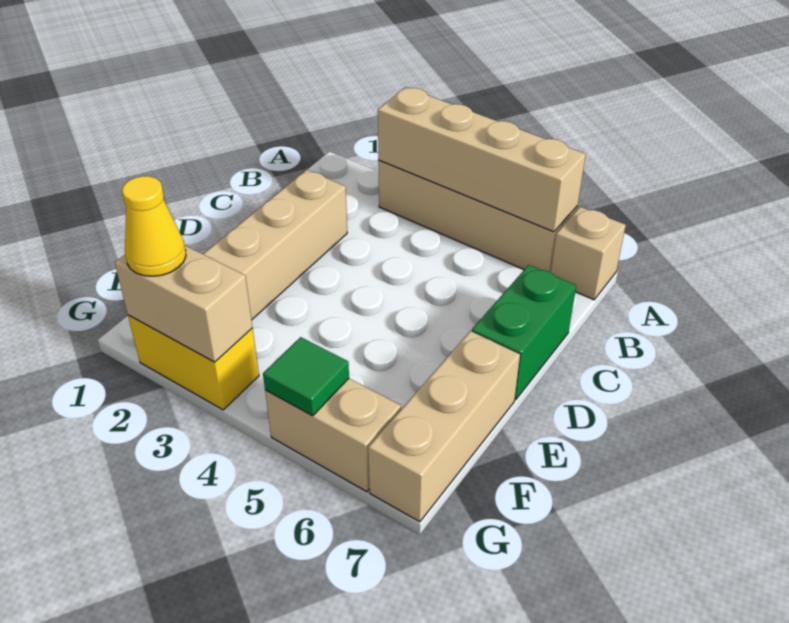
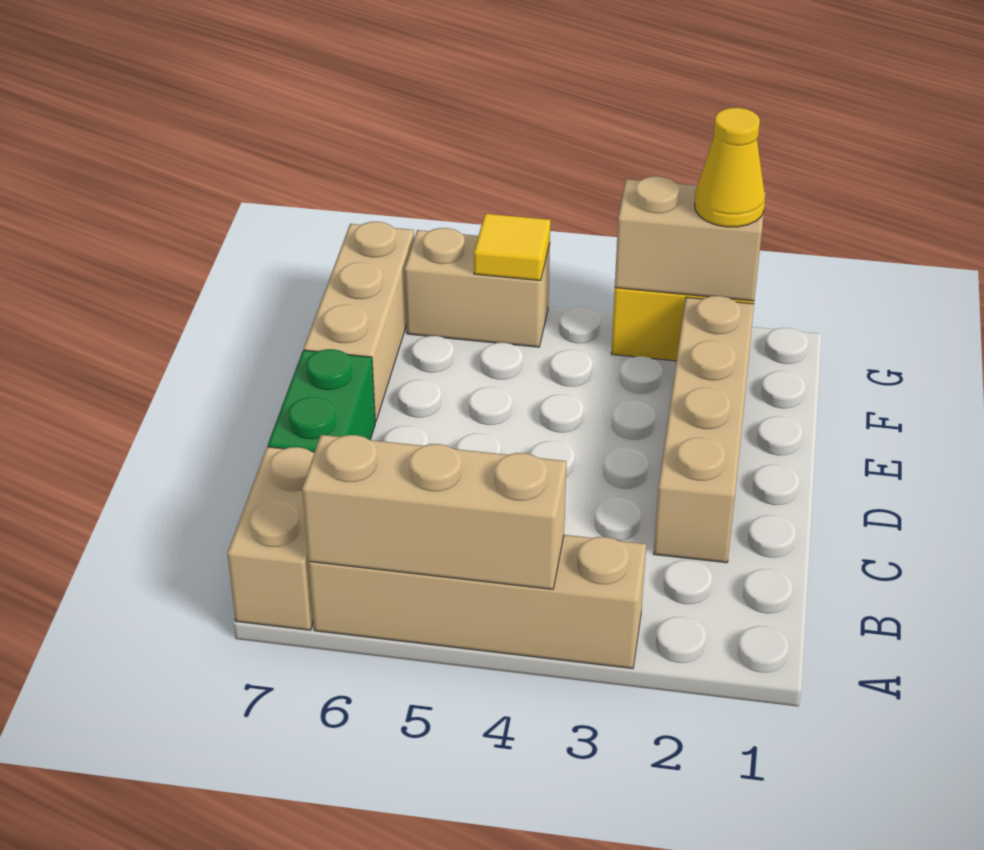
tan 1x4 brick [378,87,586,232] -> tan 1x3 brick [302,435,566,589]
tan 1x1 brick [551,207,626,300] -> tan 1x2 brick [227,447,315,630]
green 1x1 tile [263,337,349,416] -> yellow 1x1 tile [474,214,550,281]

